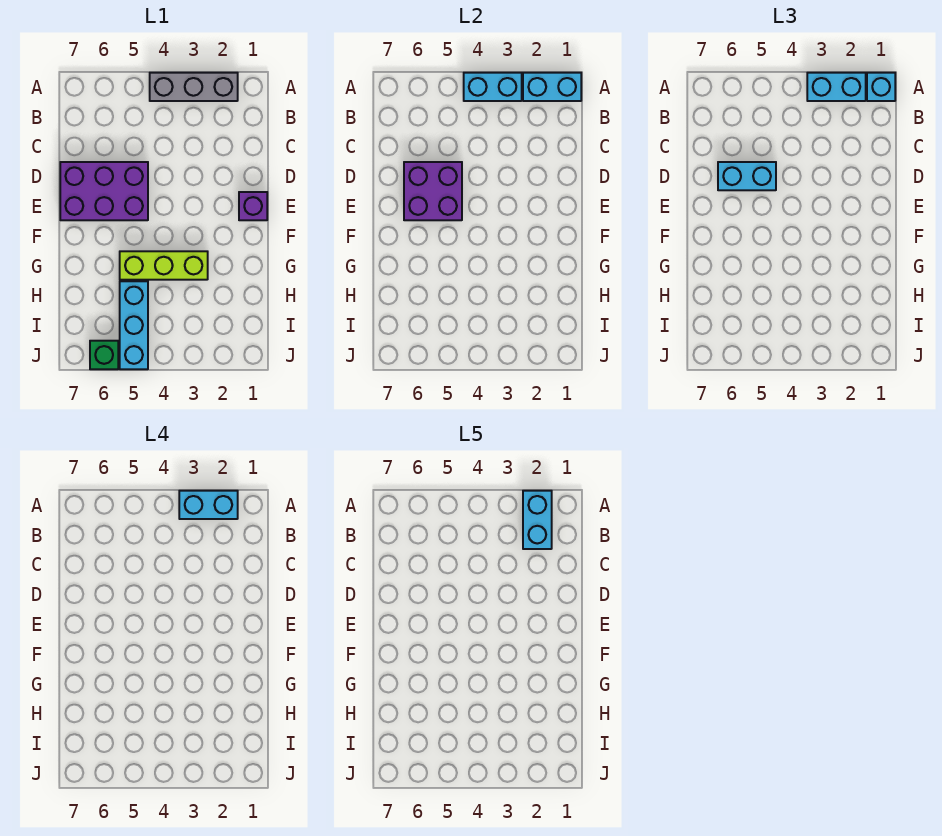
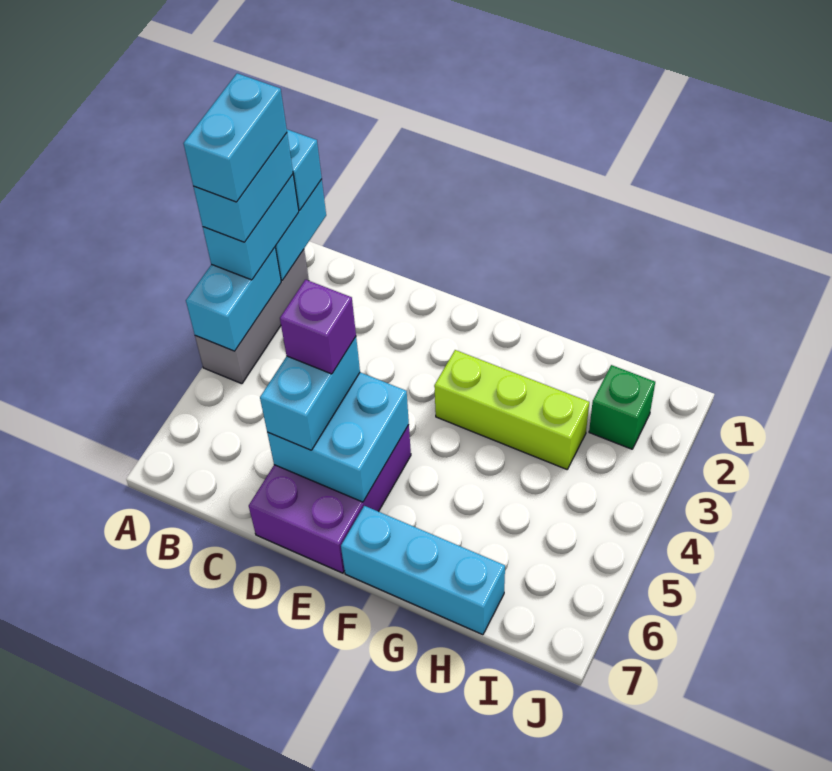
cyan 1x2 brick [523,491,552,549] -> cyan 1x2 brick turned to [183,73,287,202]
purple 2x2 brick [404,162,462,220] -> cyan 2x2 brick [267,372,409,502]
purple 1x1 brick [239,192,267,220] -> purple 1x1 brick moved to [280,280,356,374]
lime 1x3 brick [120,251,208,280] -> lime 1x3 brick turned to [434,350,589,469]
cyan 1x3 brick [120,281,148,369] -> cyan 1x3 brick moved to [341,506,505,635]
green 1x1 brick [90,341,118,369] -> green 1x1 brick moved to [589,365,655,449]

